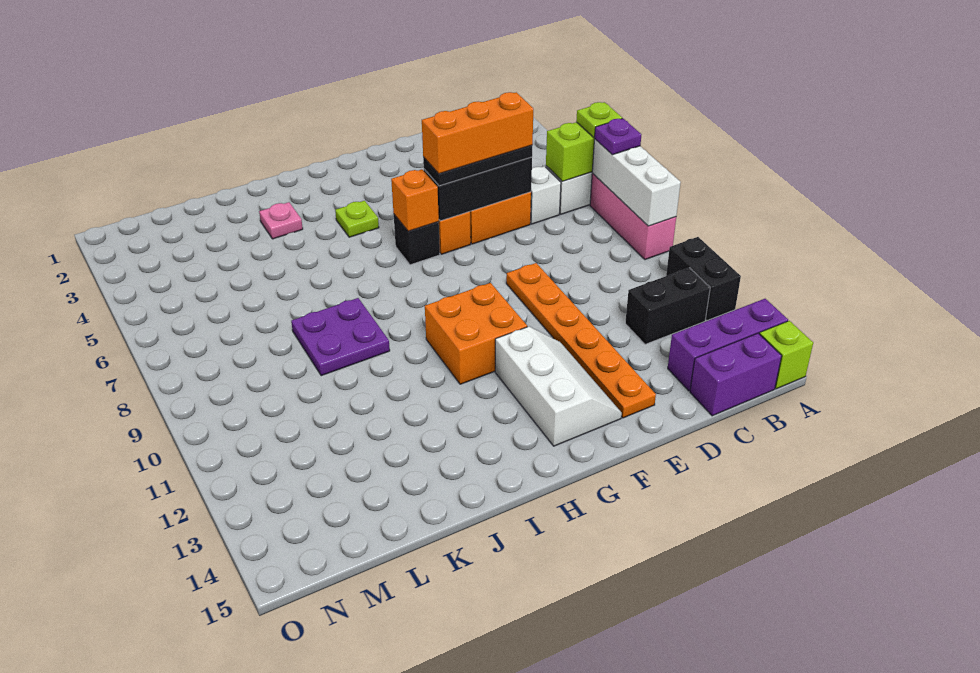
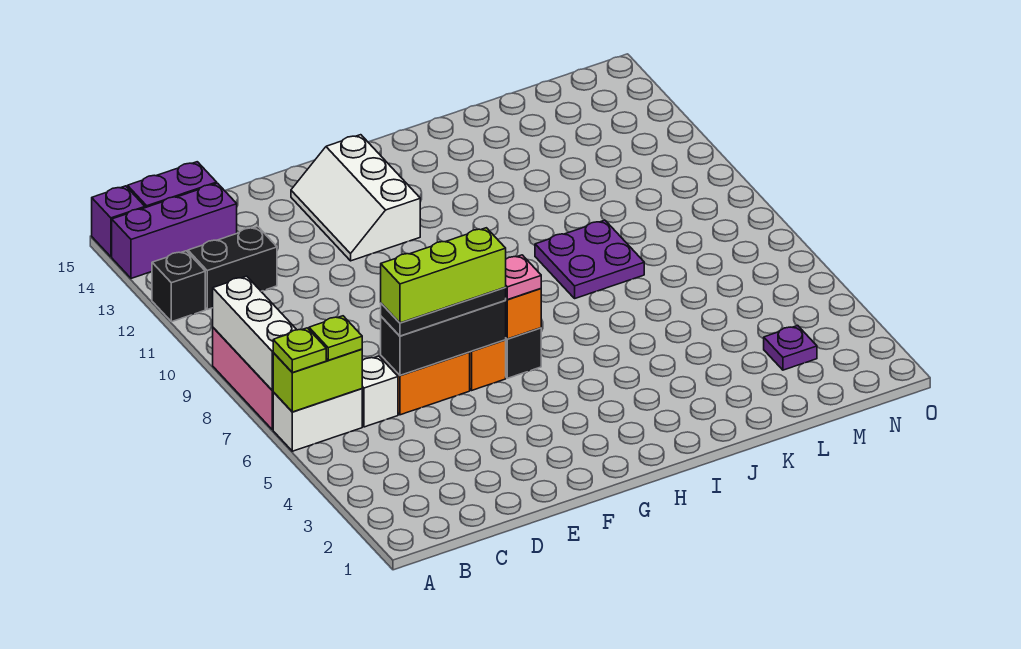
purple 1x1 plate [594,118,641,155] -> purple 1x1 plate moved to [764,326,817,370]
black 1x2 brick [666,237,741,321] -> black 1x1 brick [152,251,205,322]
lime 1x1 brick [759,321,813,389] -> purple 1x1 brick [92,186,145,257]
orange 1x3 brick [422,92,533,174] -> lime 1x3 brick [381,228,506,323]
orange 1x6 plate [506,263,656,418] -> none
orange 2x2 brick [425,283,527,384] -> none
lime 1x1 plate [335,201,379,237] -> lime 1x1 plate moved to [309,316,362,360]
pink 1x1 plate [259,202,303,239] -> pink 1x1 plate moved to [505,255,541,300]

